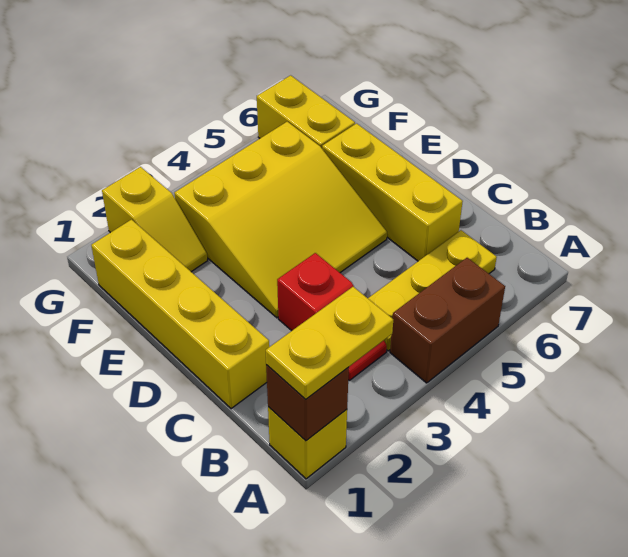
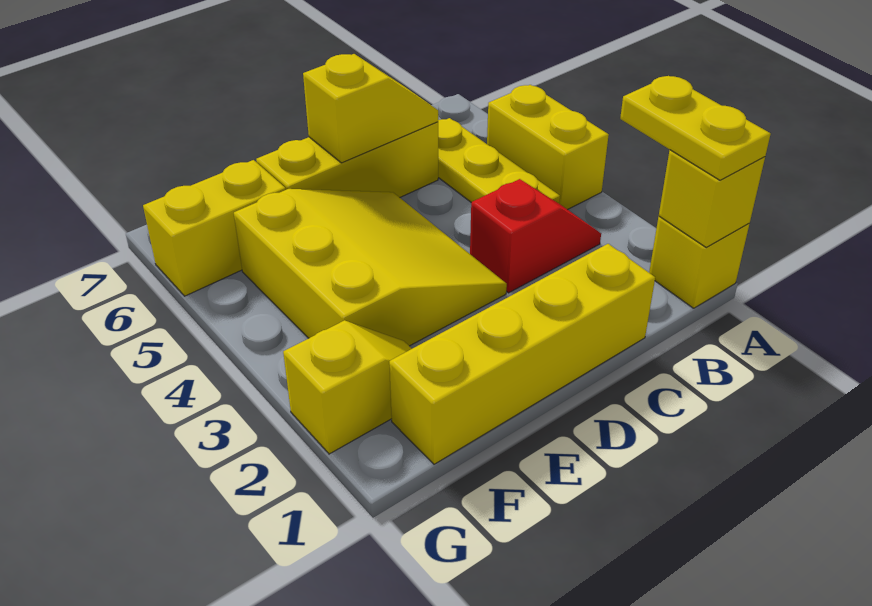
brown 1x1 brick [266,365,349,441] -> yellow 1x1 brick [659,150,765,247]
brown 1x2 brick [390,258,505,383] -> yellow 1x2 brick [487,85,609,210]
none -> yellow 1x2 slope [303,54,438,163]

